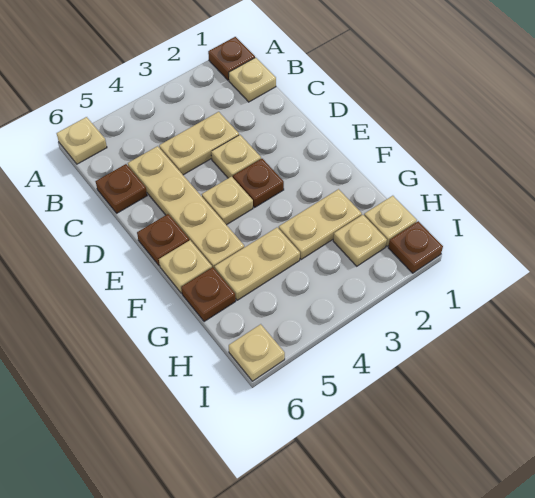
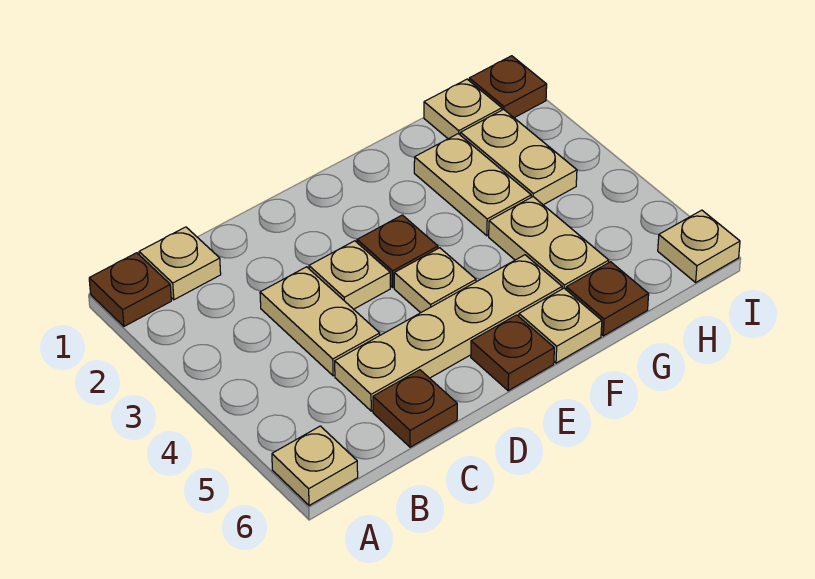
tan 1x1 plate [333,215,387,266] -> tan 1x2 plate [460,109,577,205]

